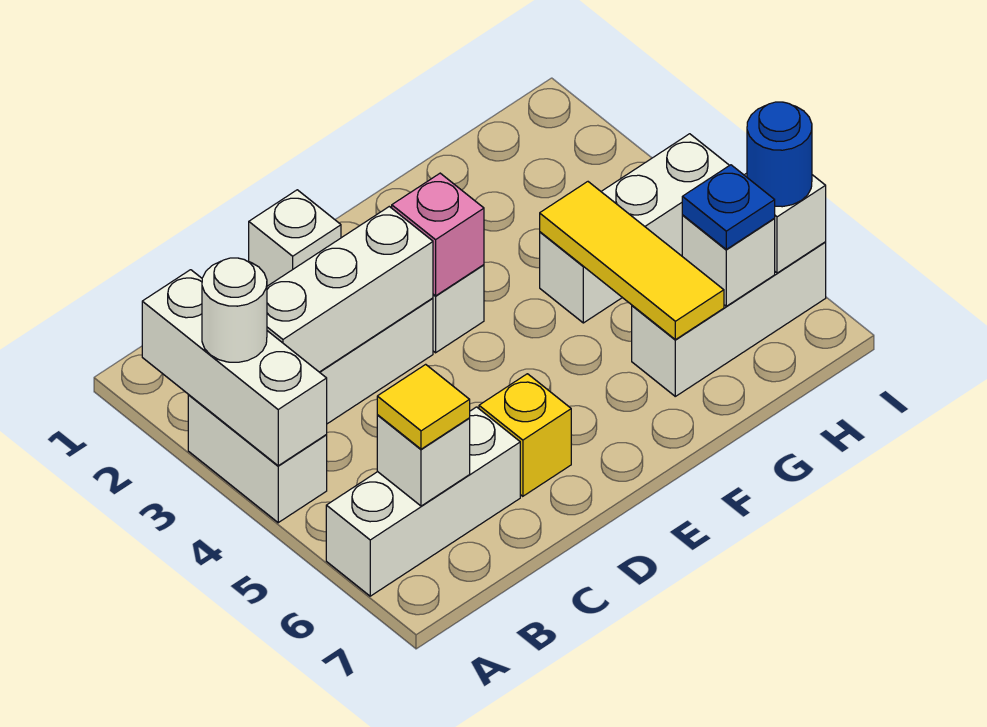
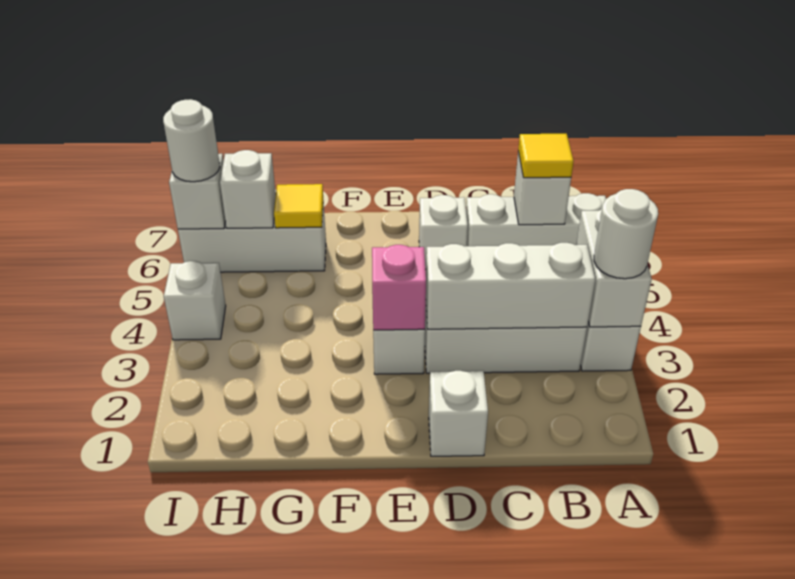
white 1x3 brick [142,270,327,466] -> white 1x2 brick [576,209,652,327]
yellow 1x1 brick [479,374,571,496] -> white 1x1 brick [419,195,468,269]
white 1x3 brick [540,134,729,323] -> white 1x1 brick [164,261,226,340]
yellow 1x3 tile [540,182,724,340] -> yellow 1x1 tile [274,184,323,228]
blue 1x1 plate [682,165,775,249] -> none
blue 1x1 round brick [747,102,812,207] -> white 1x1 round brick [163,99,220,182]

